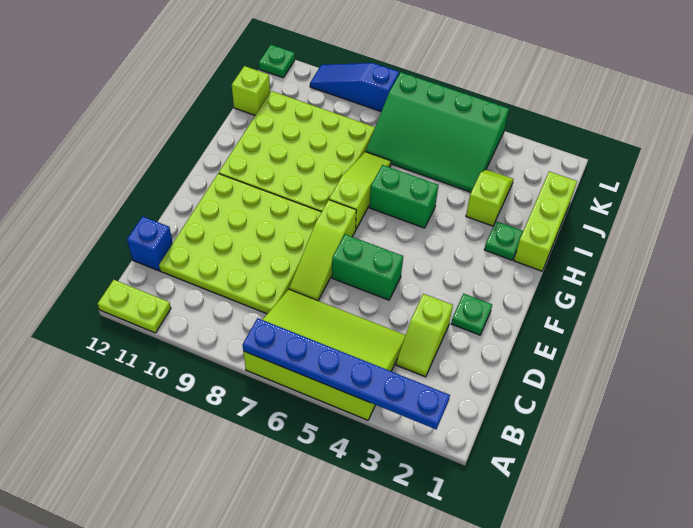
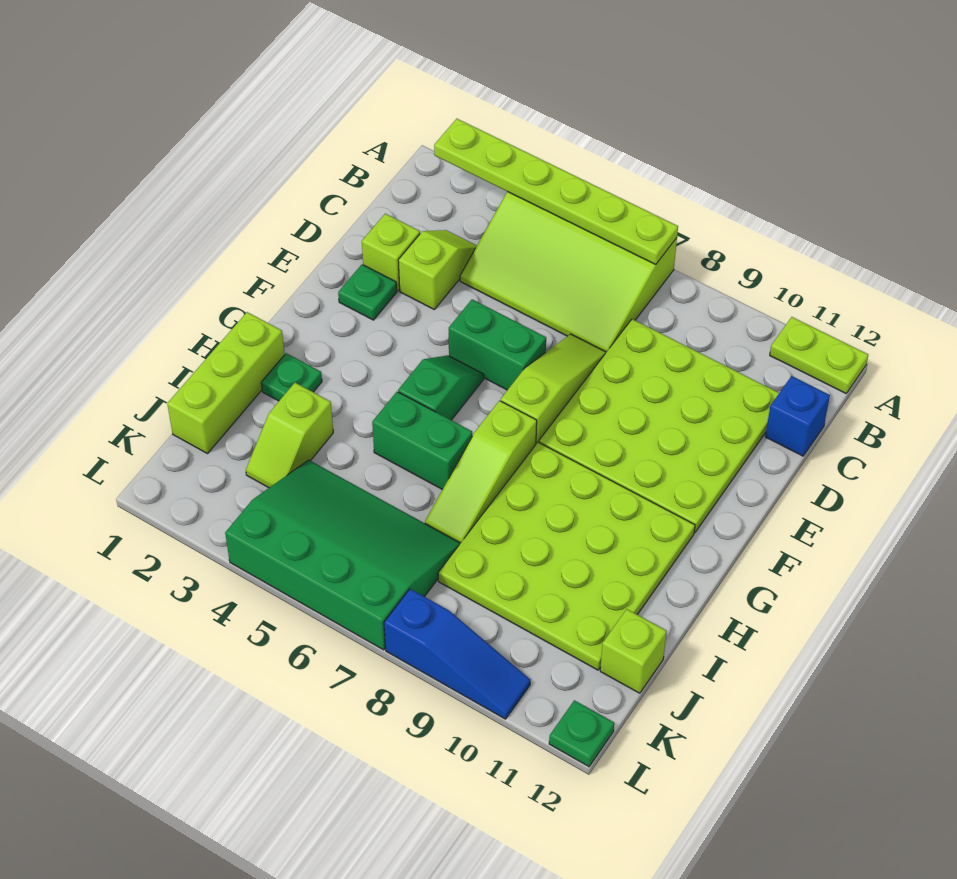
blue 1x6 plate [243,318,450,429] -> lime 1x6 plate [434,119,678,265]
none -> lime 1x1 brick [362,214,420,291]
none -> green 1x2 slope [398,355,484,420]

